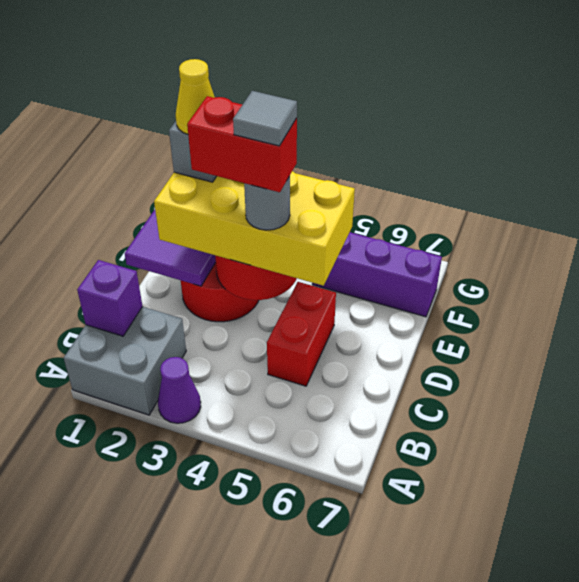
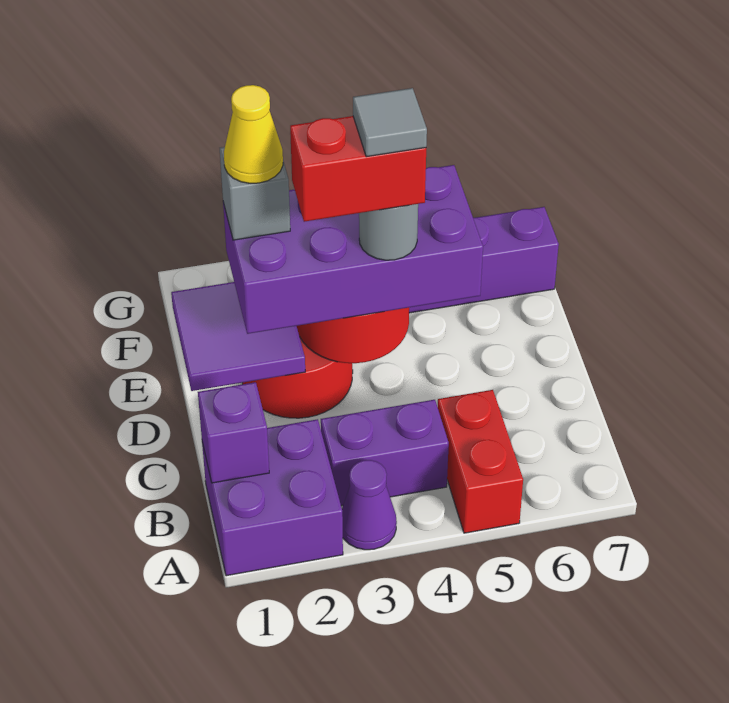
grey 2x2 brick [64,307,186,415] -> purple 2x2 brick [202,419,343,576]
none -> purple 1x2 brick [321,400,449,506]
red 1x2 brick [267,282,336,386] -> red 1x2 brick moved to [438,390,523,533]
yellow 2x4 brick [154,171,355,286] -> purple 2x4 brick [223,165,483,334]

